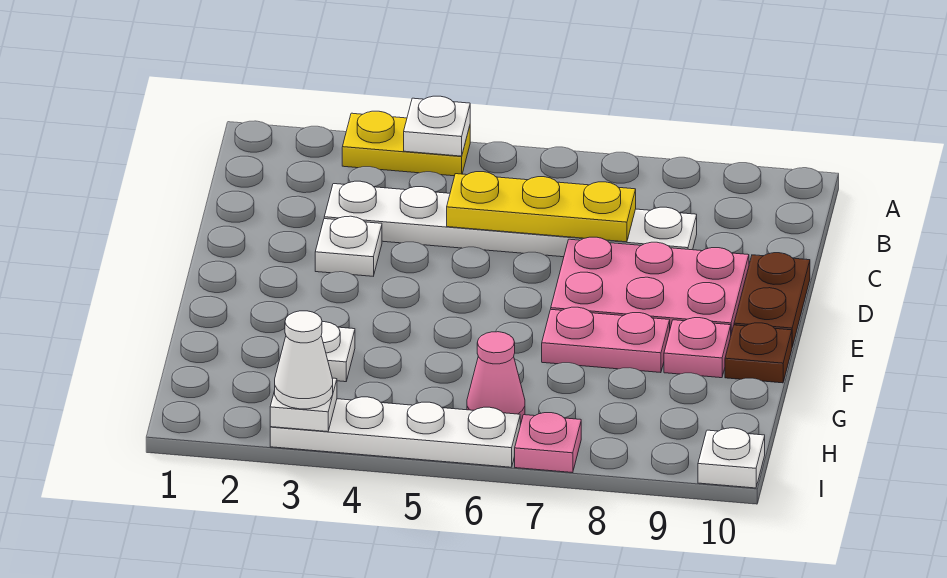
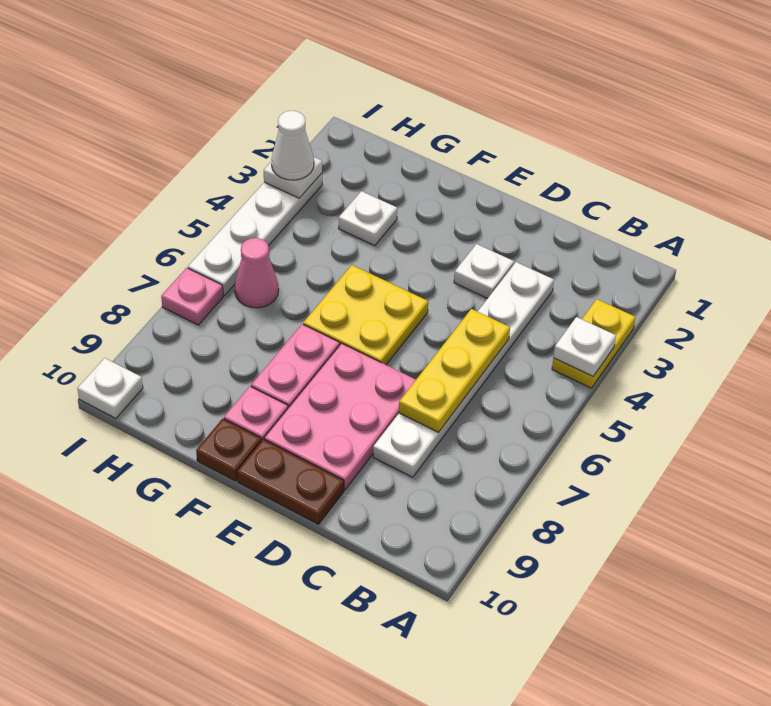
none -> yellow 2x2 plate [303,265,428,365]

